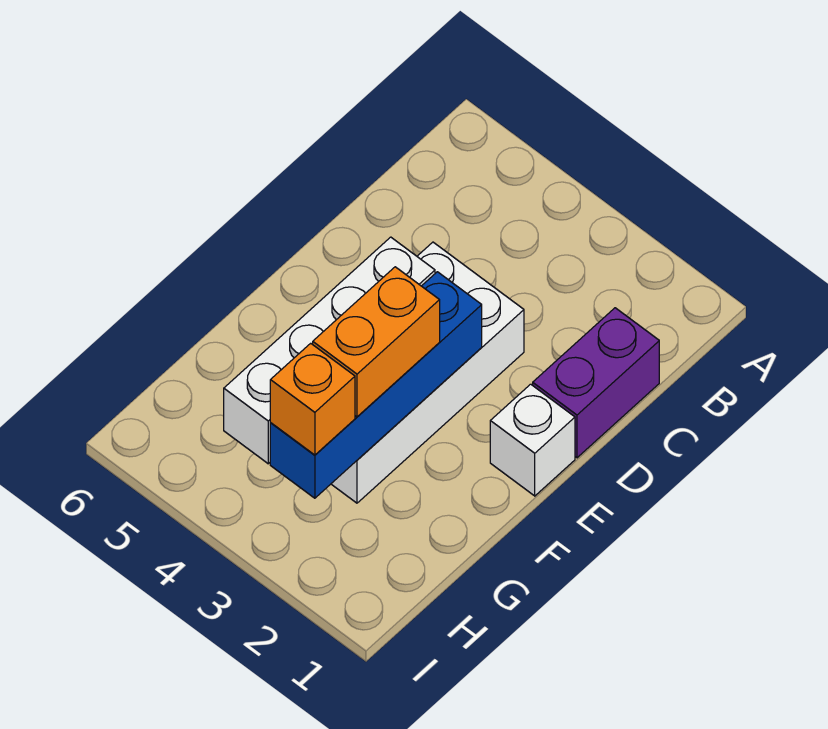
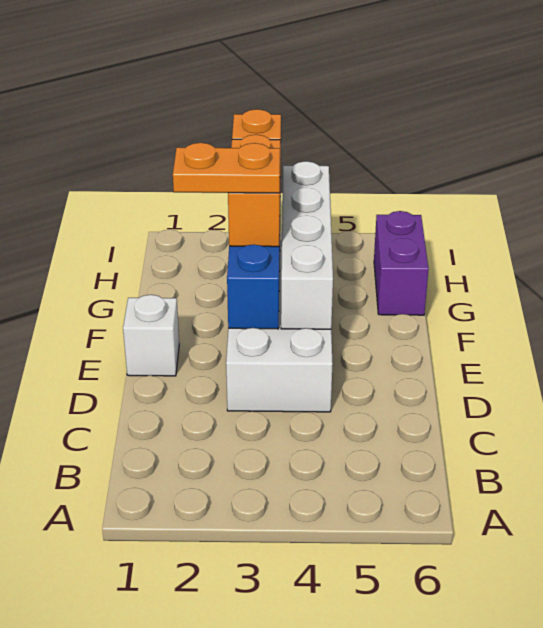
purple 1x2 brick [533,308,659,458] -> purple 1x2 brick moved to [374,211,429,315]
none -> orange 1x2 plate [173,143,280,193]

